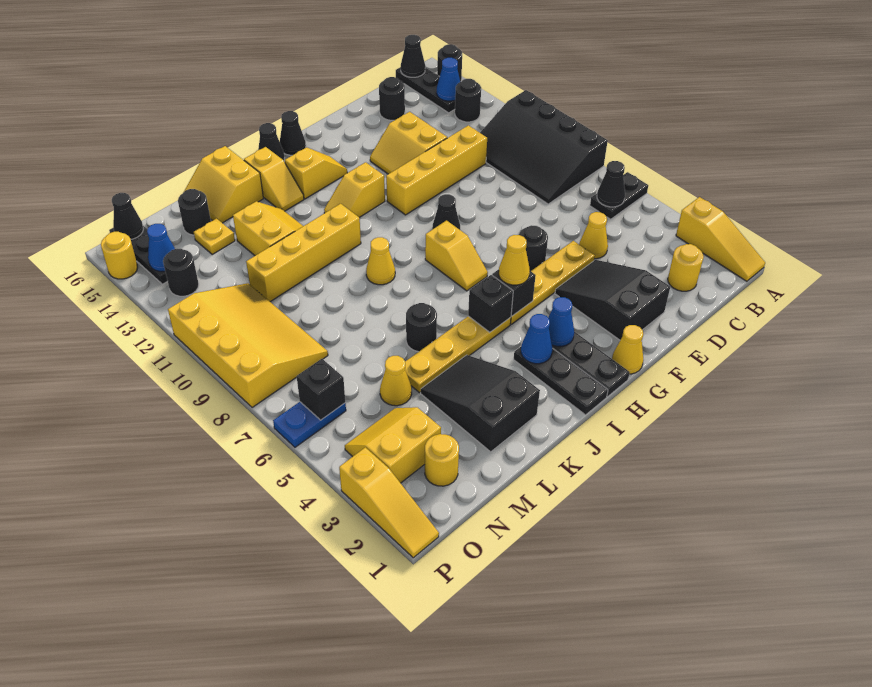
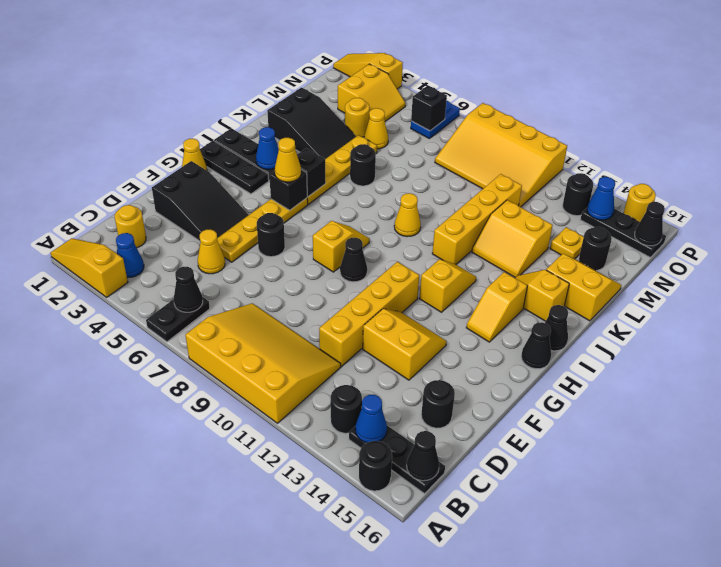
black 3x4 slope [480,90,608,204] -> yellow 3x4 slope [185,303,341,423]
blue 1x1 cone [548,297,574,346] -> blue 1x1 cone moved to [116,233,144,278]
yellow 1x2 slope [425,221,488,291] -> yellow 1x2 slope turned to [313,221,370,272]
yellow 1x1 round brick [425,434,459,486] -> yellow 1x1 round brick moved to [345,98,369,137]

